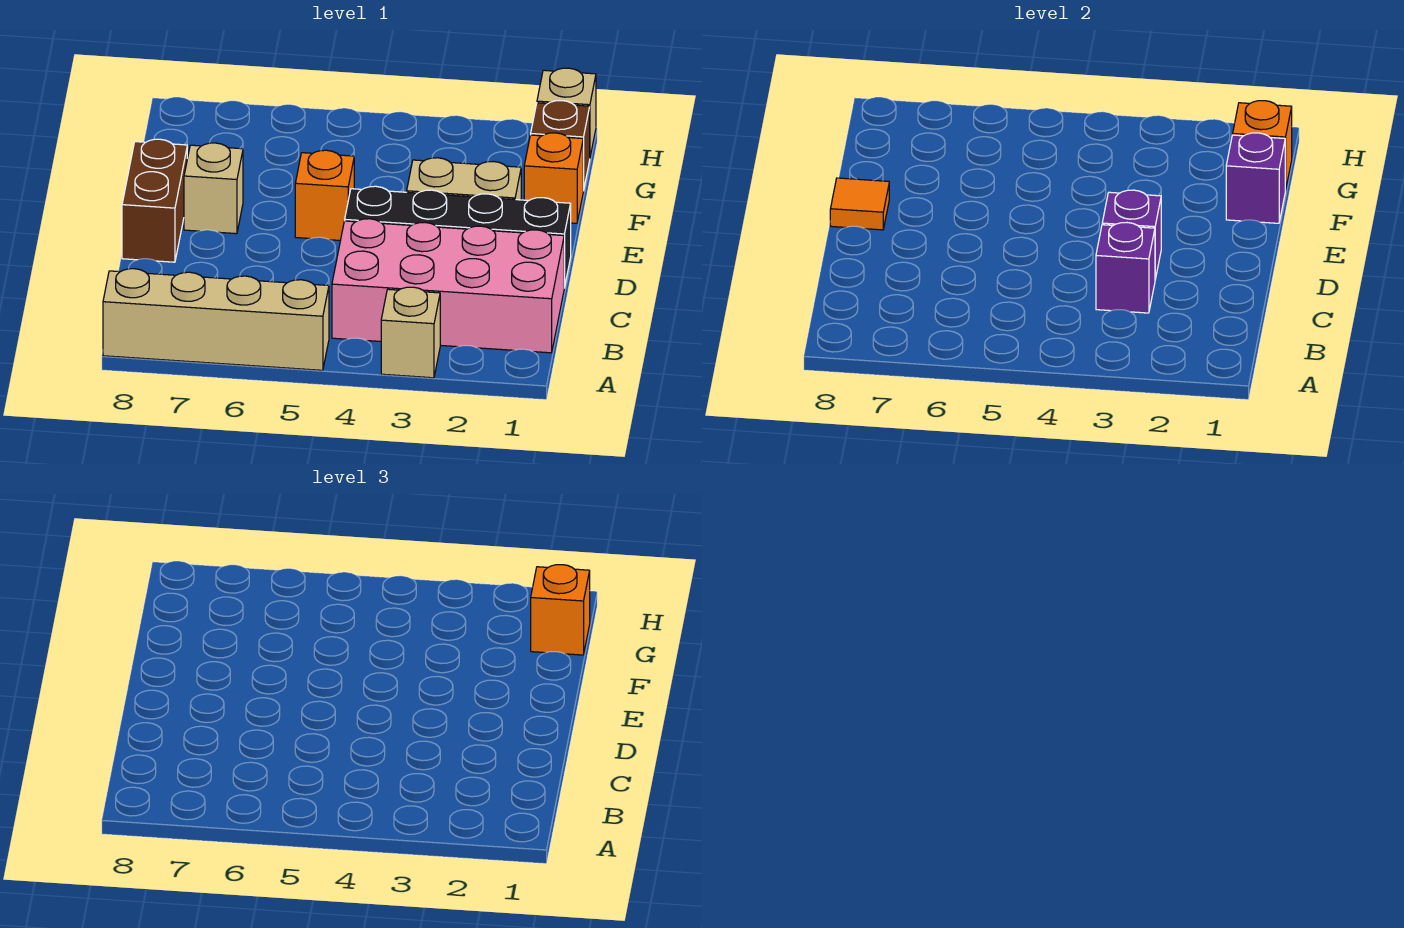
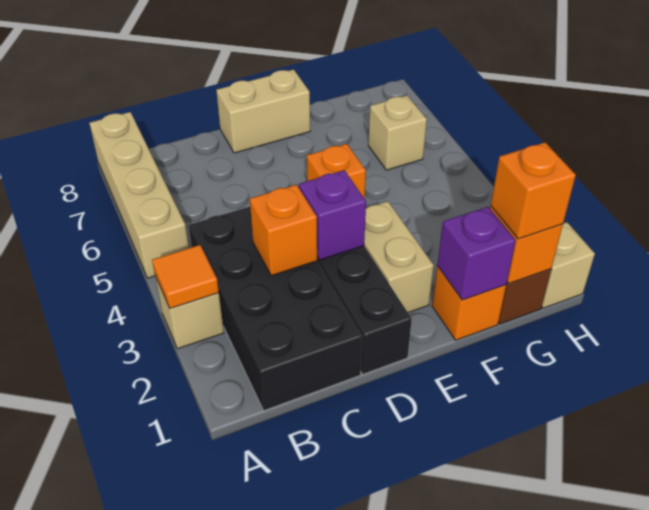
pink 2x4 brick [332,219,564,353] -> black 2x4 brick [188,207,362,411]
purple 1x1 brick [1096,223,1155,313] -> orange 1x1 brick [250,185,317,276]
brown 1x2 brick [122,139,187,262] -> tan 1x2 brick [216,69,310,153]
tan 1x1 brick [184,143,243,234] -> tan 1x1 brick moved to [368,96,427,170]
orange 1x1 tile [830,178,889,230] -> orange 1x1 tile moved to [152,245,219,308]

